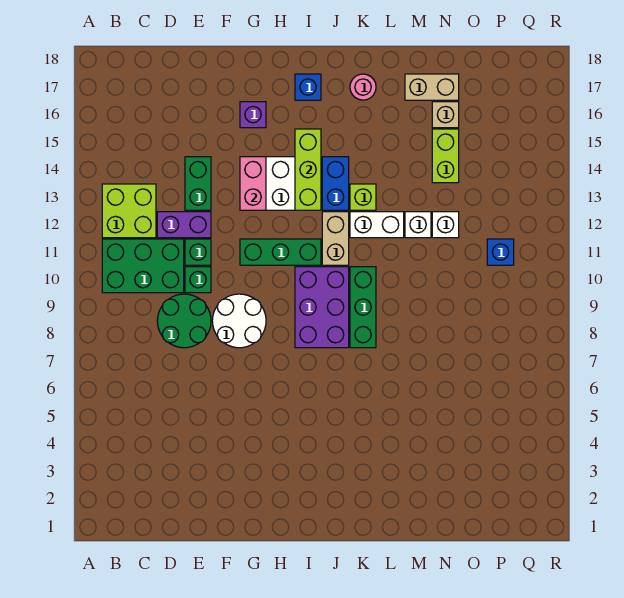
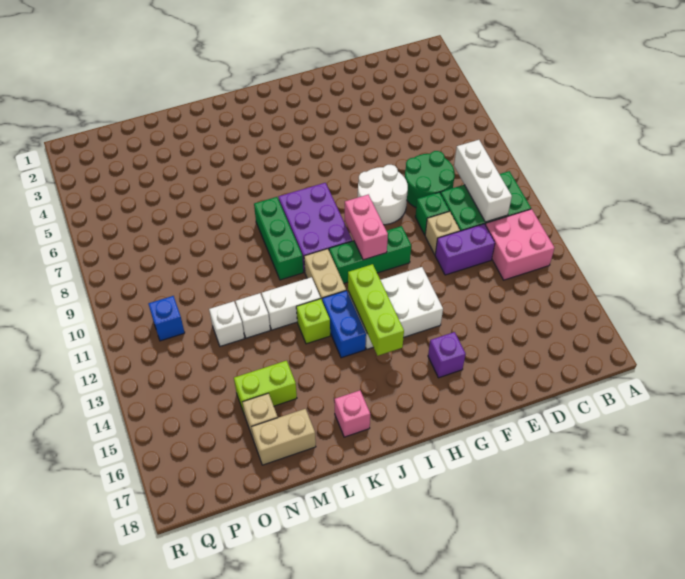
lime 2x2 brick [102,184,156,238] -> pink 2x2 brick [485,209,555,280]
none -> white 1x3 brick [454,140,512,222]
green 1x1 brick [185,239,211,265] -> tan 1x1 brick [425,211,460,254]
green 1x2 brick [185,157,211,210] -> none
pink 1x2 brick [240,157,266,210] -> pink 1x2 brick moved to [345,194,388,260]
blue 1x1 brick [295,74,321,100] -> none
pink 1x1 round brick [350,74,376,100] -> pink 1x1 brick [335,390,370,437]
lime 1x2 brick [432,129,459,183] -> lime 1x2 brick turned to [234,361,297,415]

